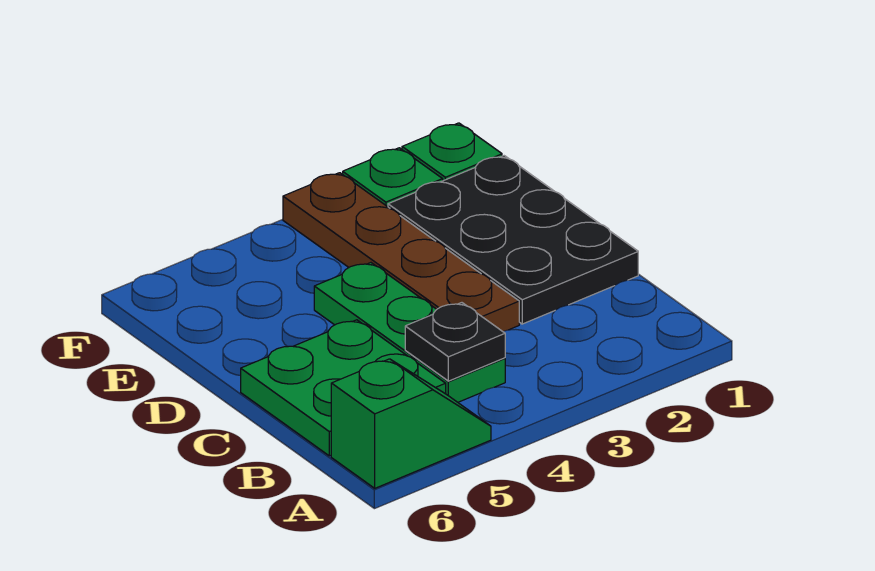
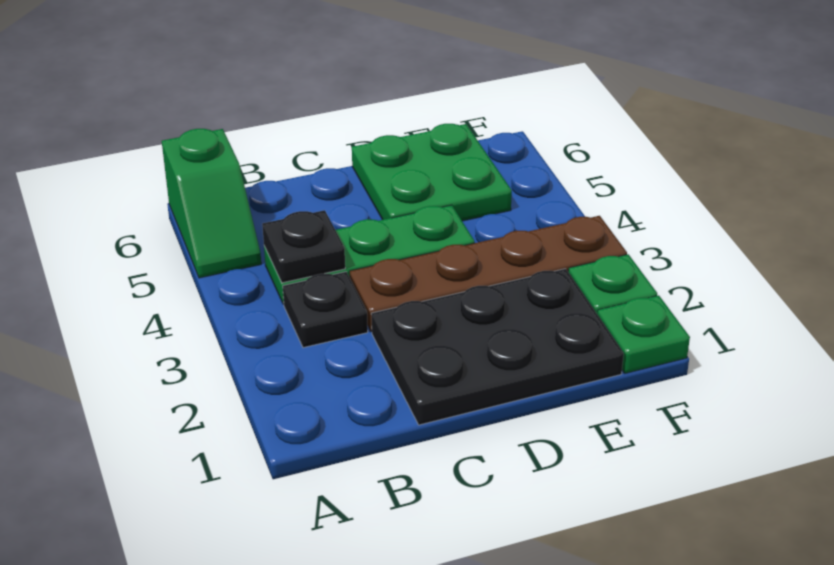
none -> black 1x1 plate [283,272,368,348]
green 2x2 plate [241,320,446,456] -> green 2x2 plate moved to [352,124,512,221]

